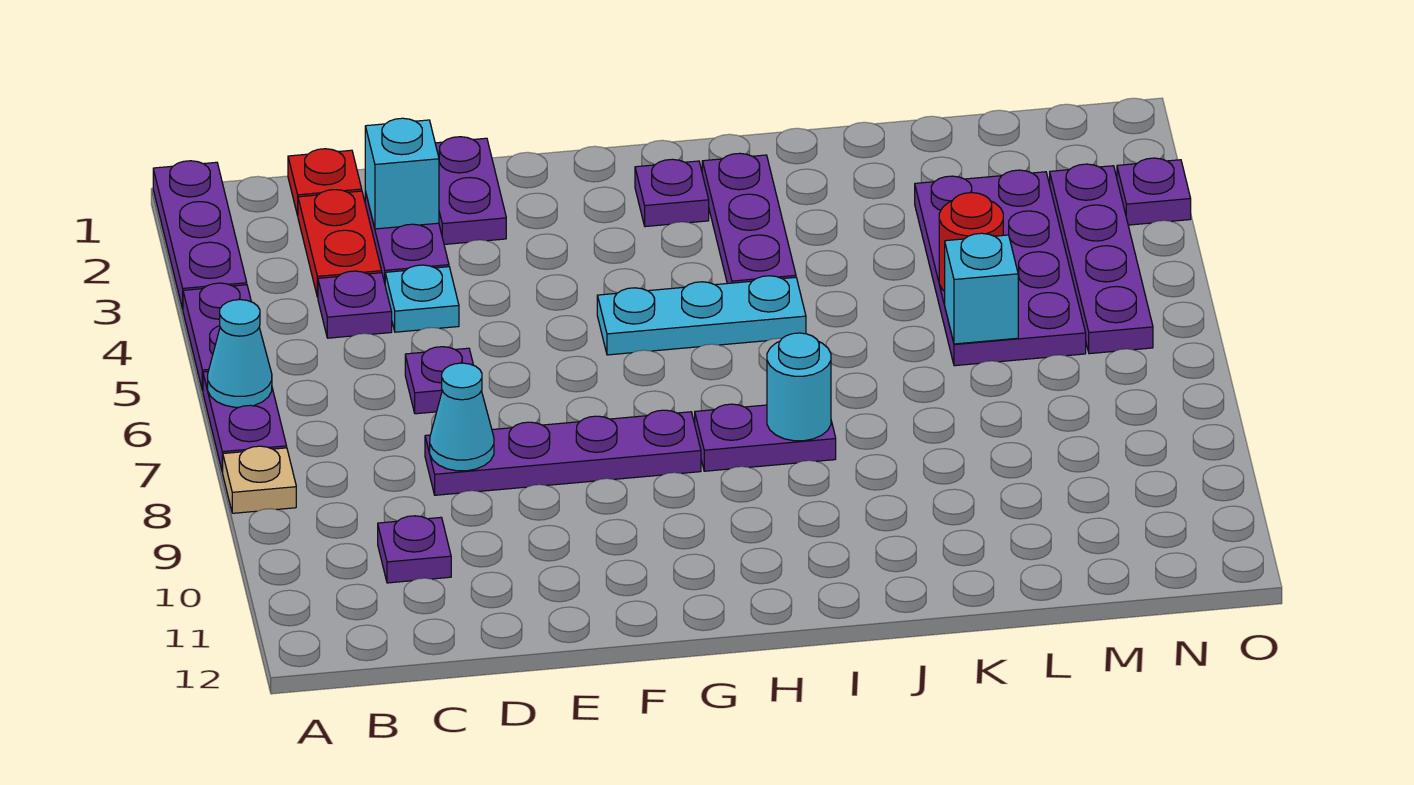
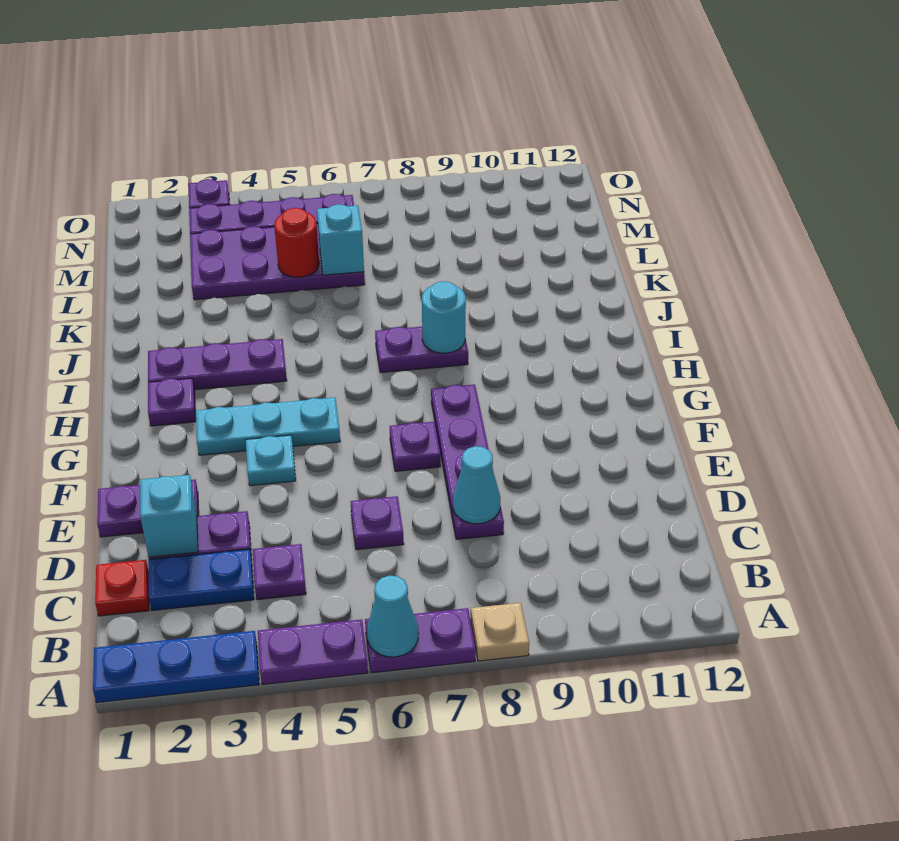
purple 1x3 plate [153,161,247,309] -> blue 1x3 plate [93,631,259,703]
red 1x2 plate [298,190,382,297] -> blue 1x2 plate [149,549,254,610]
purple 1x1 plate [378,516,451,583] -> purple 1x1 plate moved to [390,422,441,471]
cyan 1x1 plate [385,265,459,332] -> cyan 1x1 plate moved to [246,435,296,486]
cyan 1x3 plate [597,276,806,355] -> cyan 1x3 plate turned to [196,397,340,455]
purple 1x2 plate [695,404,836,471] -> purple 1x2 plate turned to [375,327,468,373]

